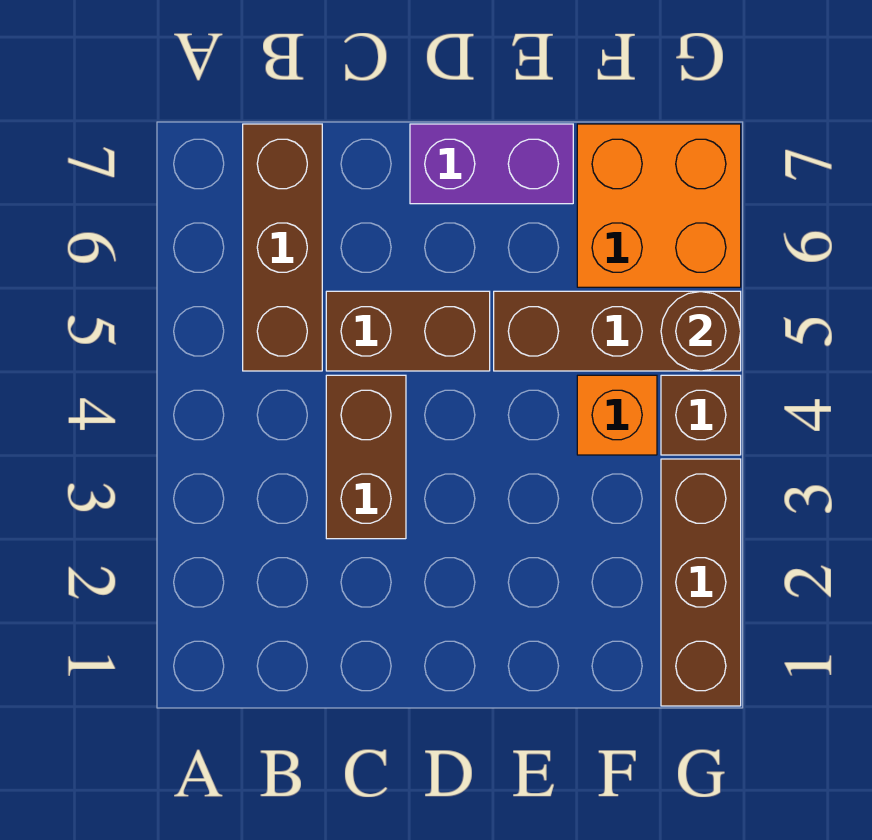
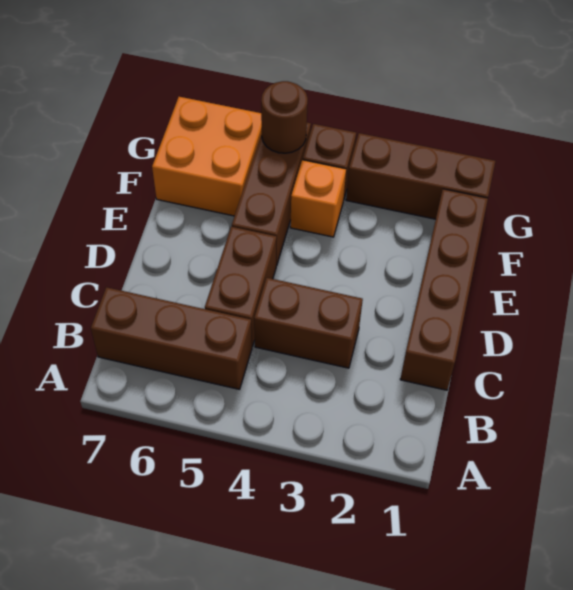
none -> brown 1x4 brick [400,189,488,390]
purple 1x2 brick [410,124,573,204] -> none

